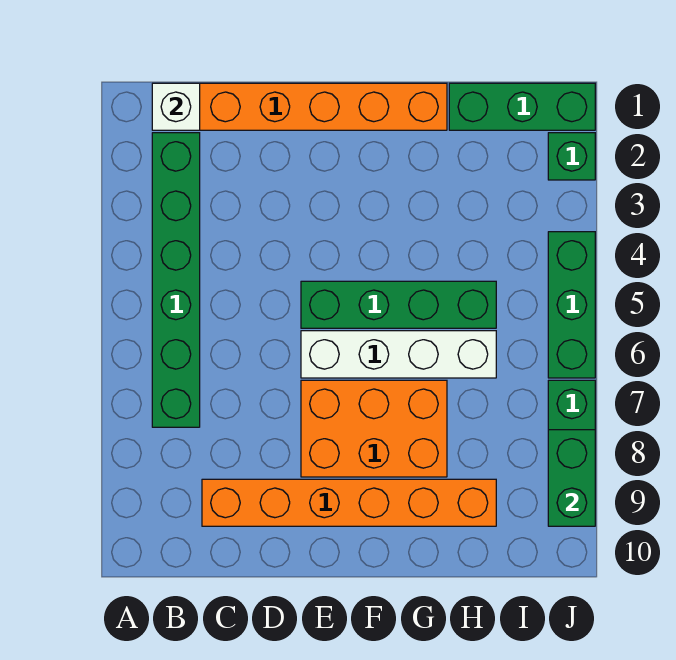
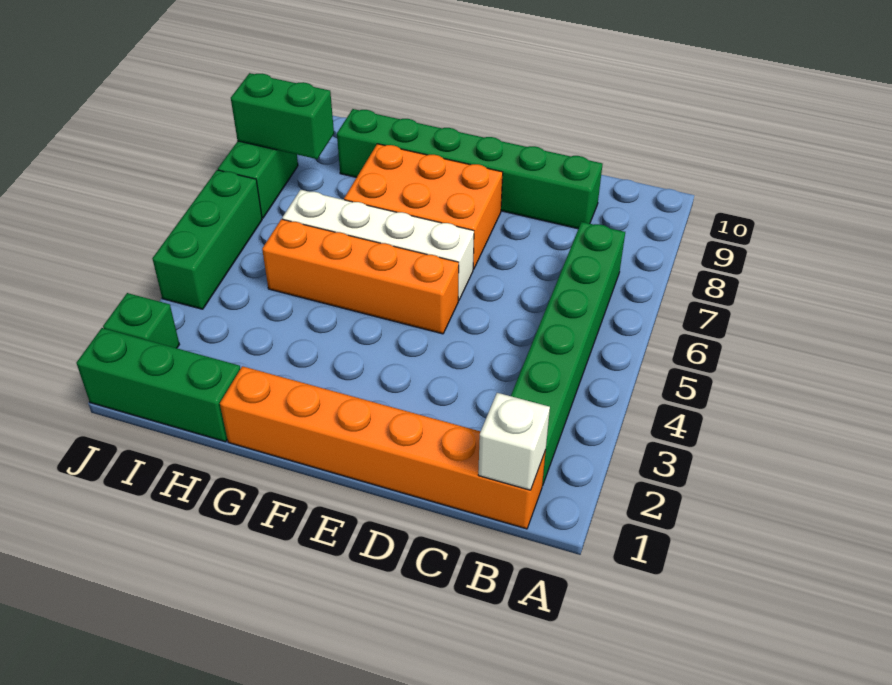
orange 1x6 brick [202,479,496,526] -> green 1x6 brick [337,109,602,229]
green 1x4 brick [301,281,496,328] -> orange 1x4 brick [262,219,459,334]
green 1x2 brick [548,430,595,526] -> green 1x2 brick turned to [231,73,334,159]

